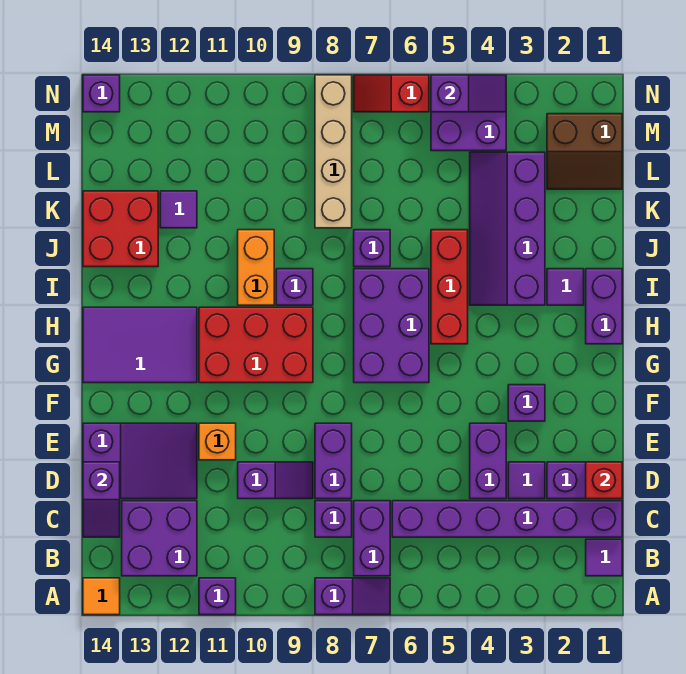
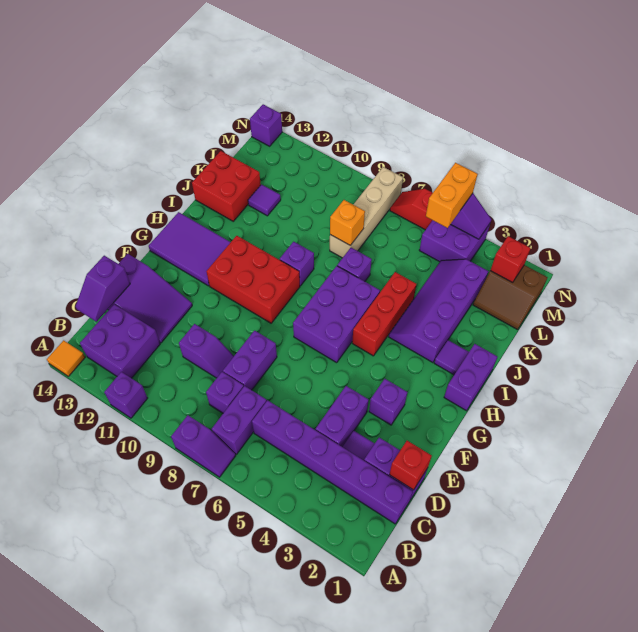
purple 1x1 tile [586,539,622,576] -> none
orange 1x1 brick [199,423,236,460] -> orange 1x1 brick moved to [330,200,365,245]
orange 1x2 brick [238,230,274,305] -> orange 1x2 brick moved to [426,163,478,228]
none -> red 1x1 brick [490,236,531,282]

